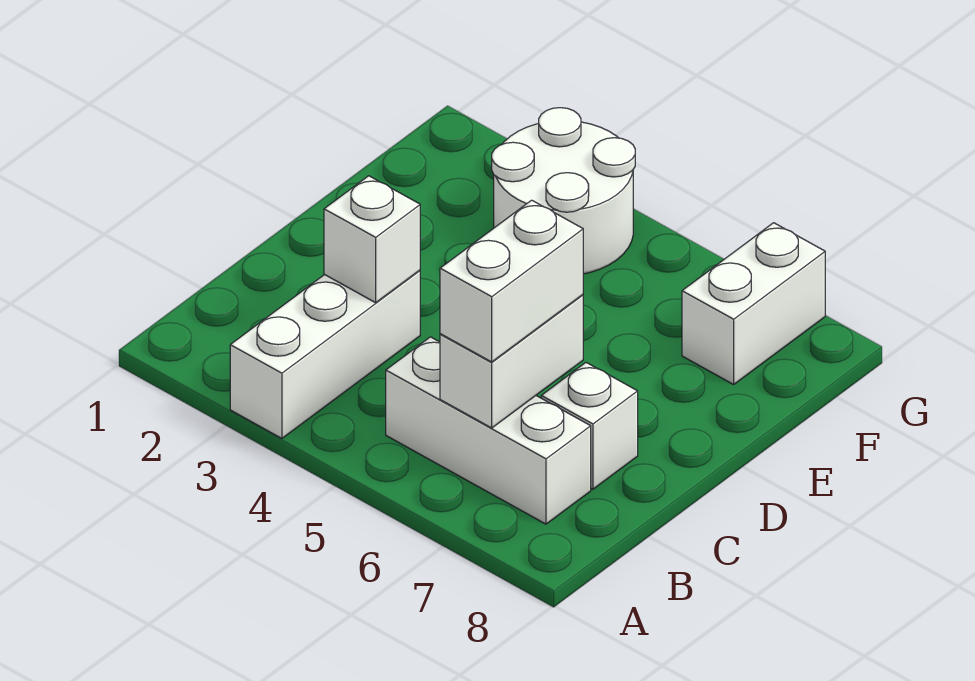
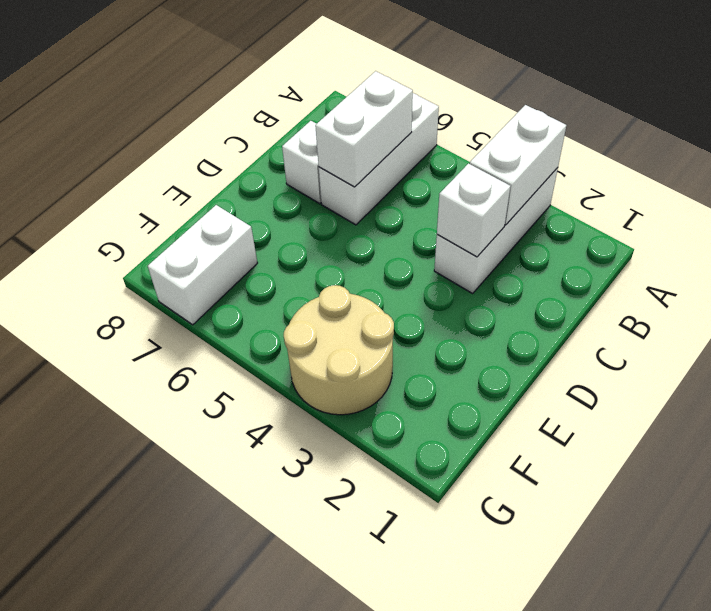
white 1x3 brick [386,337,591,524] -> white 1x3 brick turned to [319,93,439,225]
white 1x2 brick [440,200,583,362] -> white 1x2 brick moved to [470,105,567,225]
white 2x2 round brick [492,108,635,274] -> tan 2x2 round brick [284,285,394,415]

